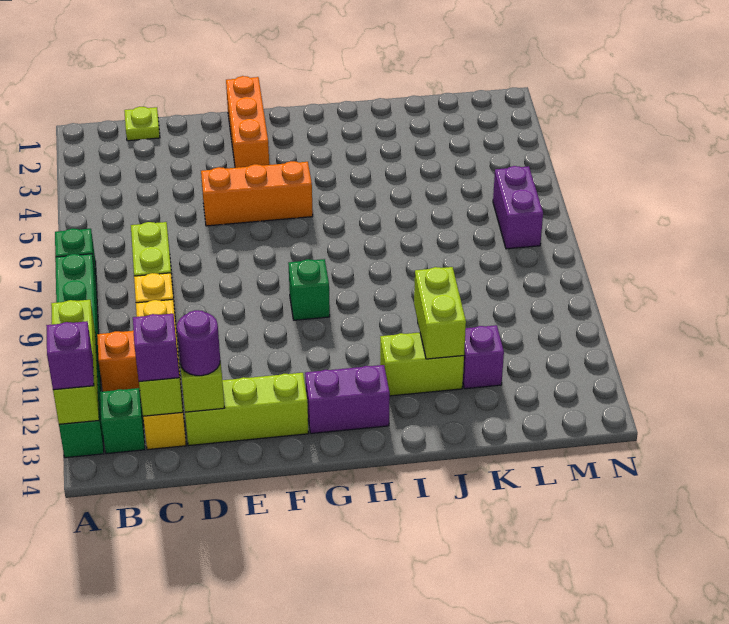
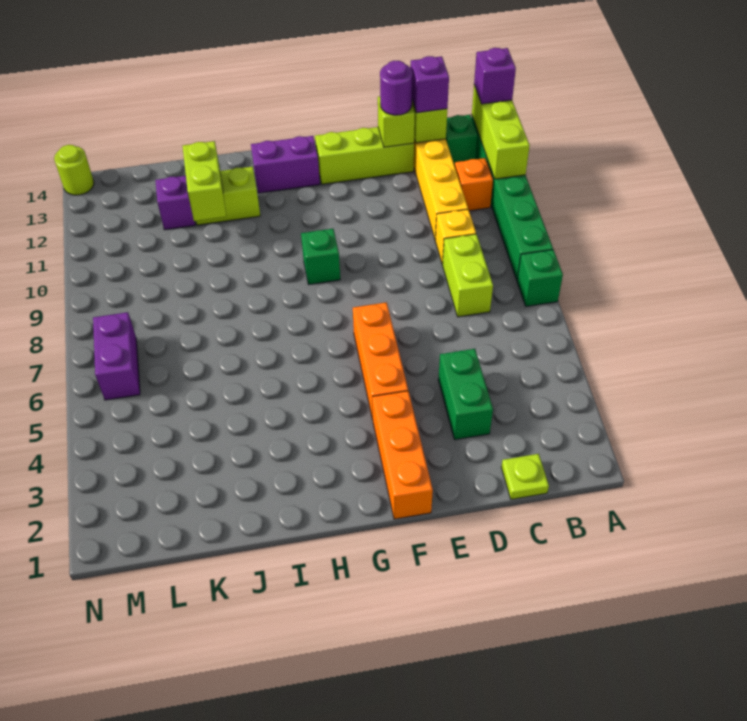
none -> green 1x2 brick [438,349,493,440]
orange 1x3 brick [201,161,313,226] -> orange 1x3 brick turned to [353,302,408,420]
none -> lime 1x1 round brick [54,145,94,195]

